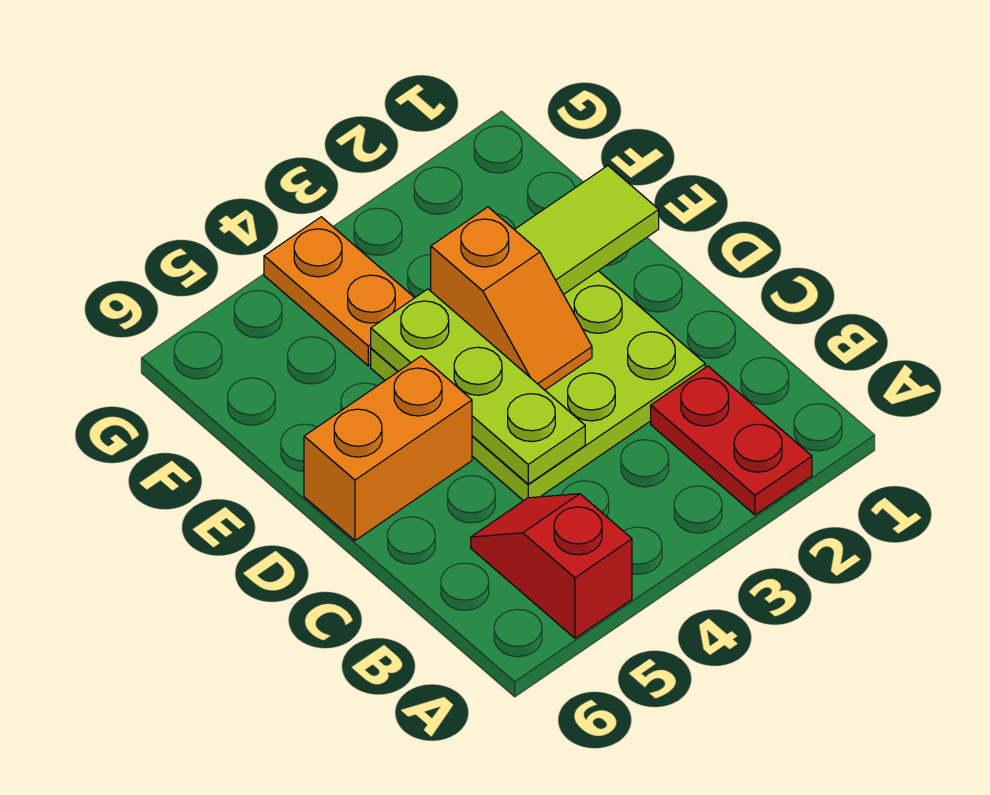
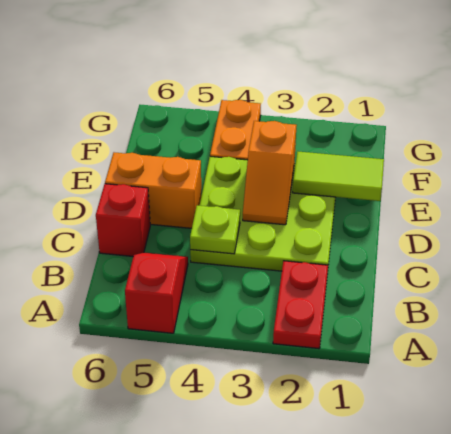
lime 1x3 plate [371,289,585,484] -> lime 1x1 plate [190,205,240,254]
none -> red 1x1 brick [96,184,150,256]

